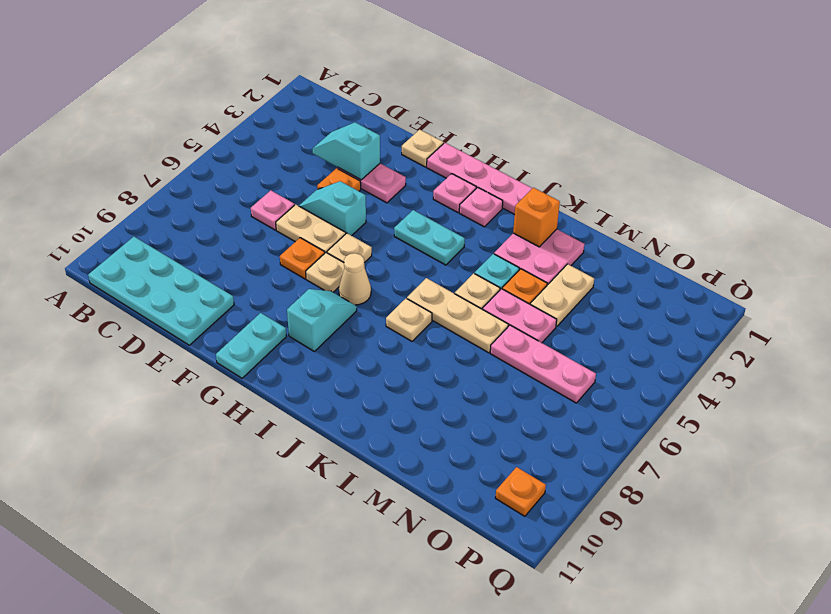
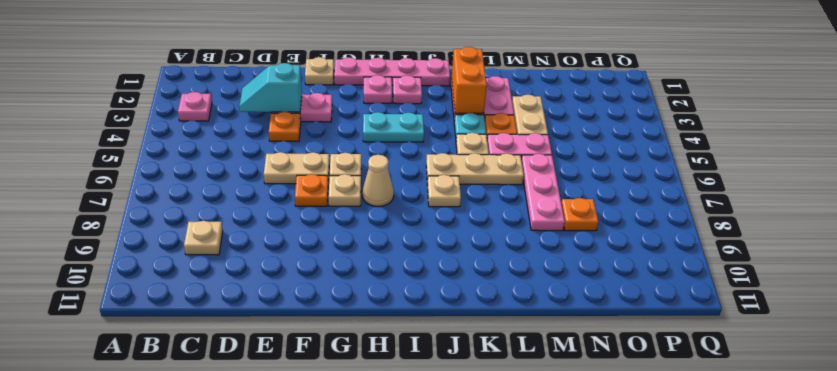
cyan 2x4 plate [88,237,234,345] -> none
none -> tan 1x1 plate [184,221,223,255]
pink 1x1 plate [251,190,295,230] -> pink 1x1 plate moved to [178,92,212,121]
cyan 1x2 slope [299,181,366,236] -> none
cyan 1x2 plate [216,313,287,378] -> none
cyan 1x2 slope [287,289,357,351] -> none
orange 1x1 brick [513,188,560,247] -> orange 1x2 brick [452,47,487,113]
pink 1x3 plate [490,325,596,403] -> pink 1x3 plate turned to [521,154,565,231]
orange 1x1 plate [496,467,546,516] -> orange 1x1 plate moved to [561,198,598,231]

